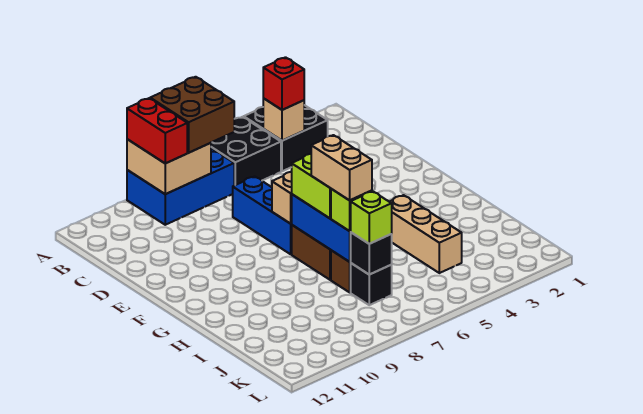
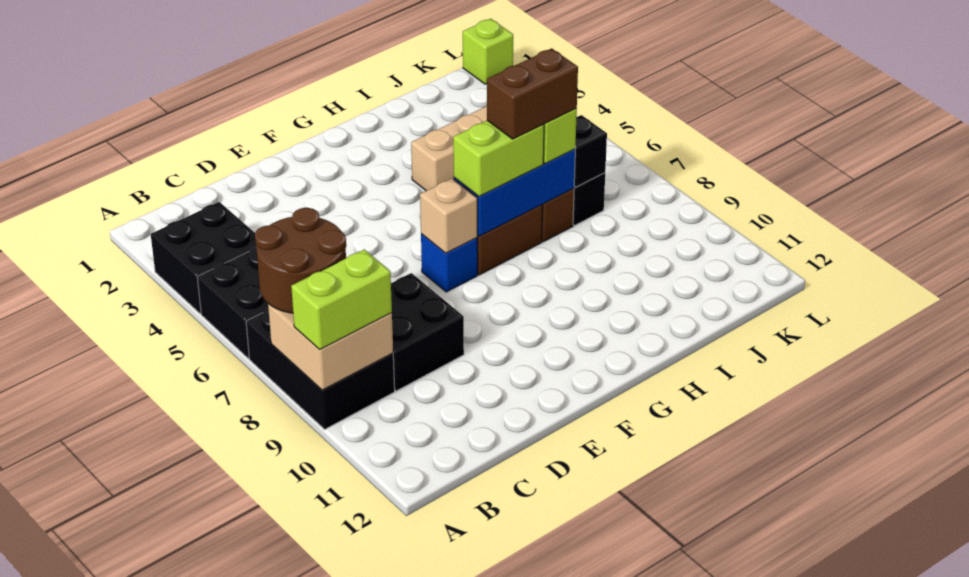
blue 2x3 brick [127,148,234,225] -> black 2x3 brick [246,309,395,429]
brown 2x2 brick [150,77,234,153] -> brown 2x2 round brick [255,208,346,313]
red 1x2 brick [127,98,187,163] -> lime 1x2 brick [291,249,392,350]
tan 1x1 brick [263,98,304,141] -> none
red 1x1 brick [263,57,304,110] -> none
none -> black 2x2 brick [391,273,464,391]
blue 1x3 brick [233,176,292,254] -> blue 1x1 brick [421,234,478,292]
tan 1x2 brick [311,135,372,200] -> brown 1x2 brick [487,48,578,139]
lime 1x1 brick [351,191,392,244] -> lime 1x1 brick moved to [463,19,513,84]

